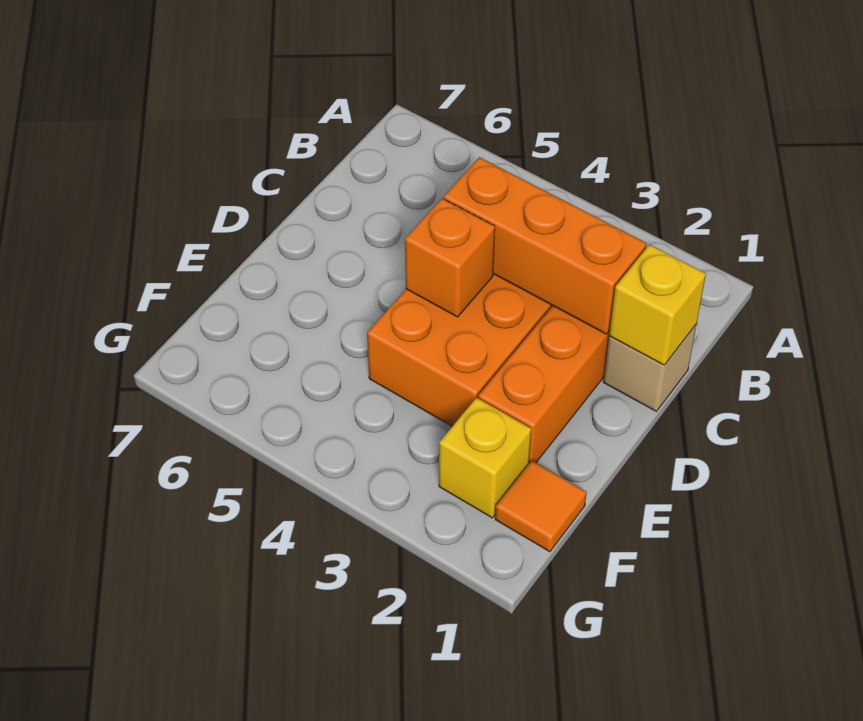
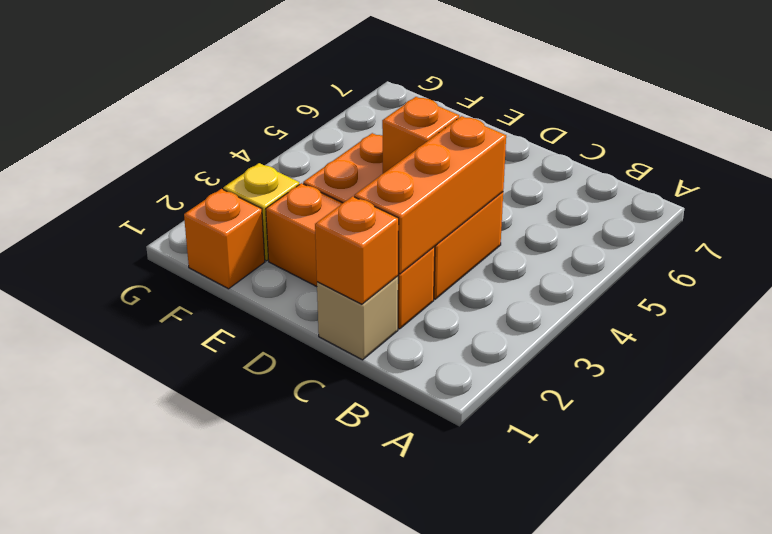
yellow 1x1 brick [609,244,706,365] -> orange 1x1 brick [315,196,399,304]
orange 1x1 tile [495,461,587,552] -> orange 1x1 brick [184,189,265,289]

